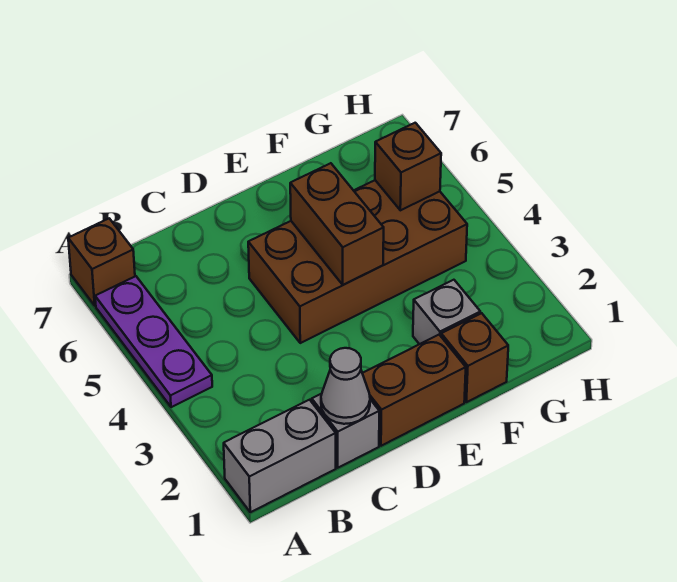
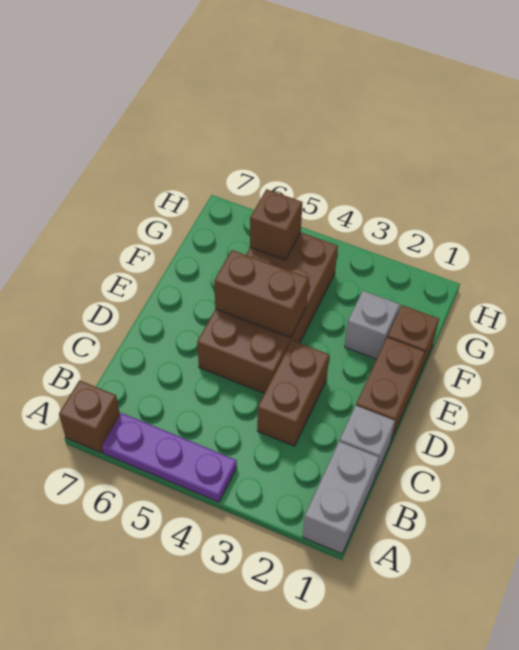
grey 1x1 cone [321,348,370,424] -> none
none -> brown 1x2 brick [257,340,329,446]

